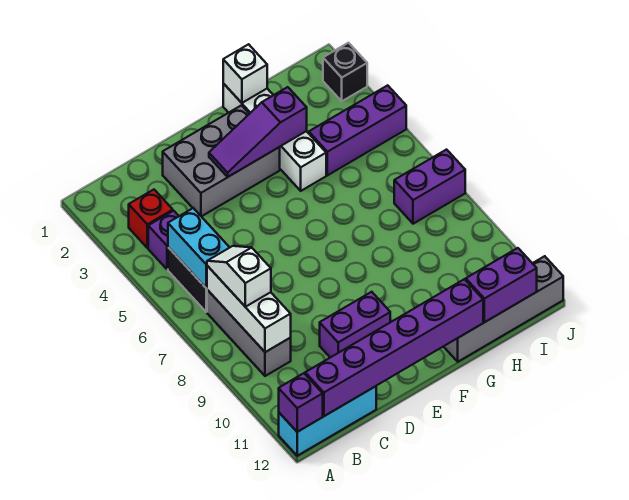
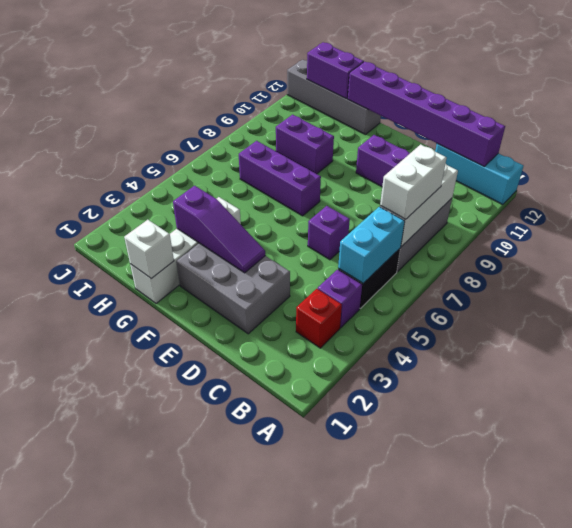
purple 1x1 brick [279,373,323,432] -> purple 1x1 brick moved to [308,206,350,260]
white 1x2 slope [207,246,271,307] -> white 1x2 brick [380,144,447,219]
purple 1x3 brick [309,85,406,175] -> purple 1x3 brick moved to [239,141,321,216]
purple 1x2 brick [394,150,465,224] -> purple 1x2 brick moved to [276,115,334,174]
black 1x1 brick [323,43,367,101] -> none

